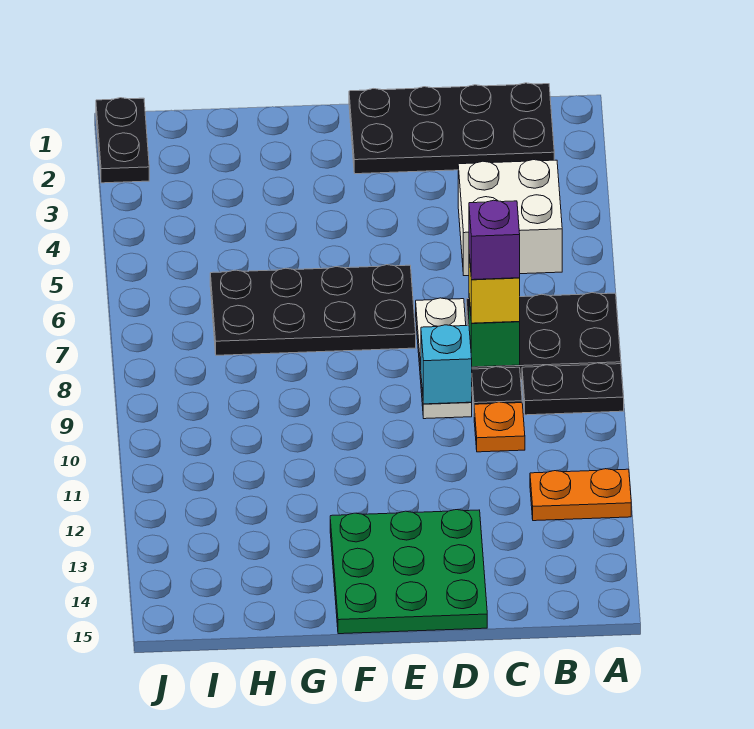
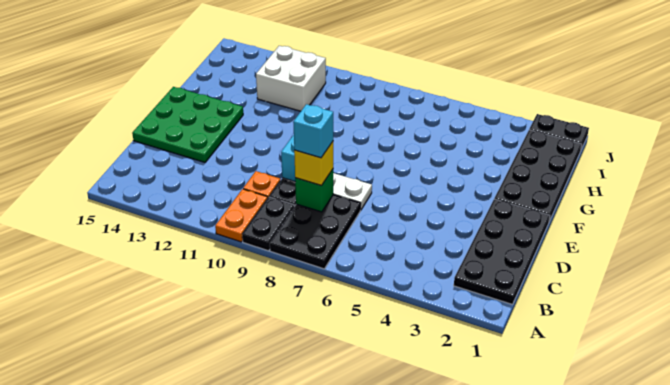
orange 1x2 plate [530,469,631,521] -> orange 1x2 plate moved to [215,189,268,242]
white 2x2 brick [458,160,562,276] -> white 2x2 brick moved to [256,46,326,111]
purple 1x1 brick [469,200,520,280] -> cyan 1x1 brick [293,104,333,158]
black 2x4 plate [210,265,416,355] -> black 2x4 plate moved to [494,130,582,221]

